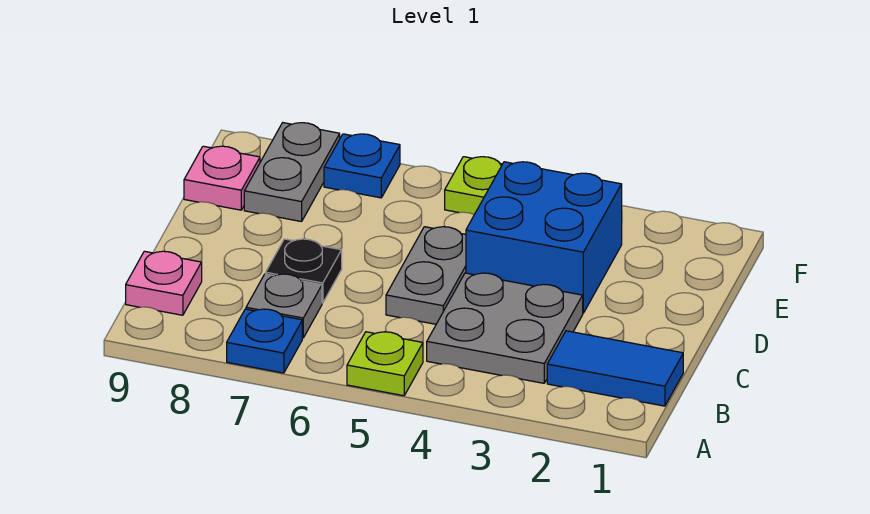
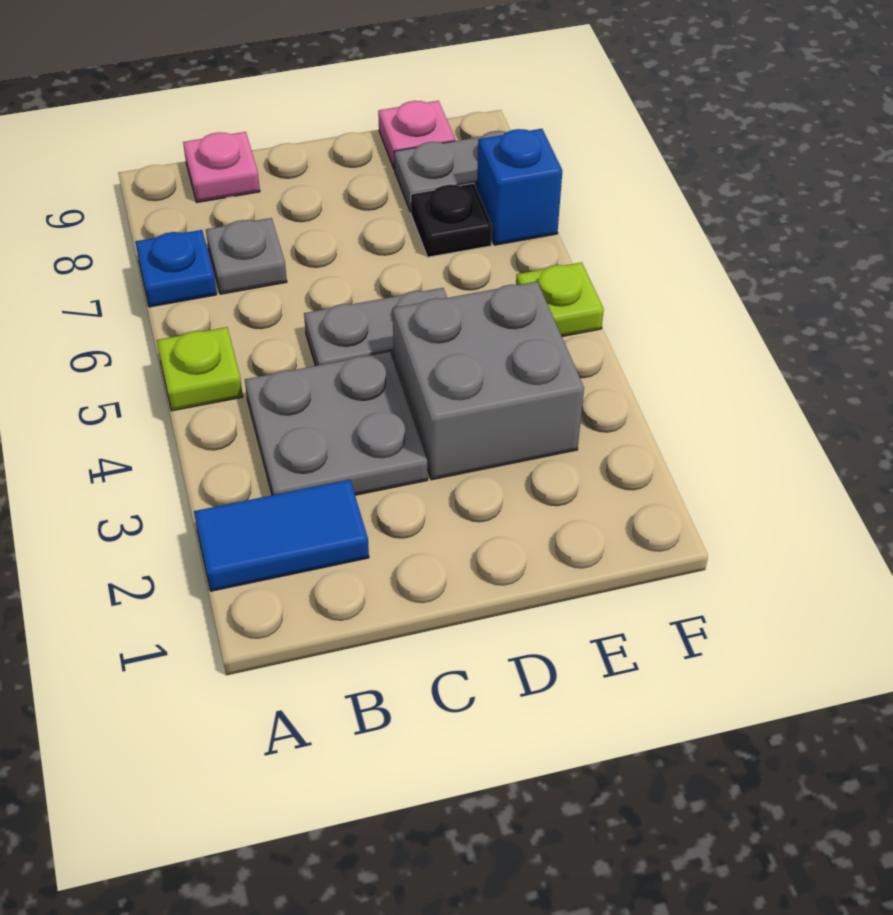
blue 1x2 tile [547,331,683,406] -> blue 1x2 tile turned to [194,480,369,591]
black 1x1 plate [266,239,342,303] -> black 1x1 plate moved to [411,183,492,257]
blue 2x2 brick [466,162,622,313] -> grey 2x2 brick [393,282,584,480]
blue 1x1 plate [324,134,400,198] -> blue 1x1 brick [477,129,562,245]

